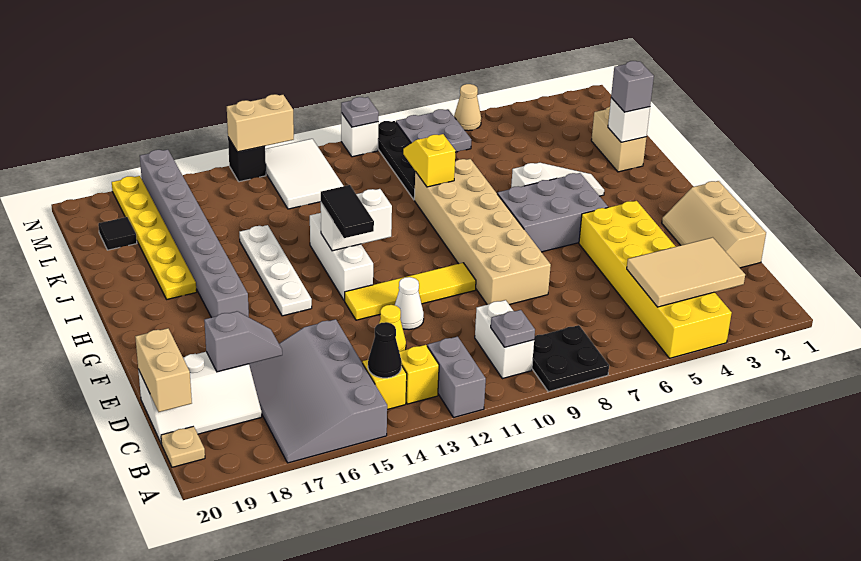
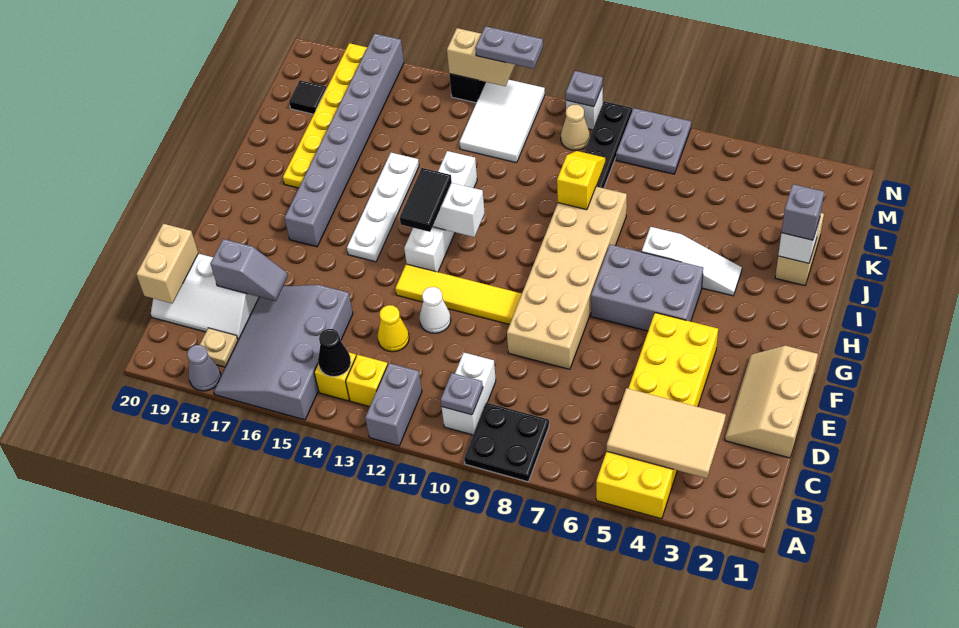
none -> grey 1x1 cone [187,345,221,391]
tan 1x1 plate [161,426,205,467] -> tan 1x1 plate moved to [200,328,238,367]
white 1x3 brick [310,213,373,301] -> white 1x4 brick [404,151,477,272]
tan 1x1 cone [454,84,481,131] -> tan 1x1 cone moved to [561,105,590,150]
none -> grey 1x2 plate [475,26,543,69]

